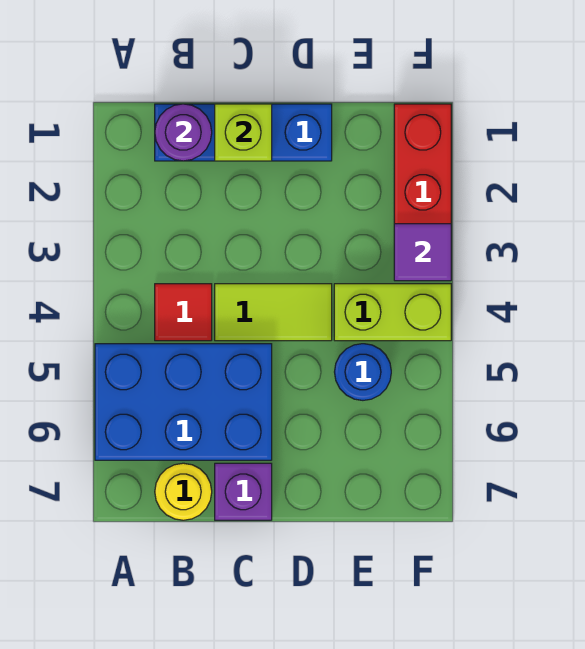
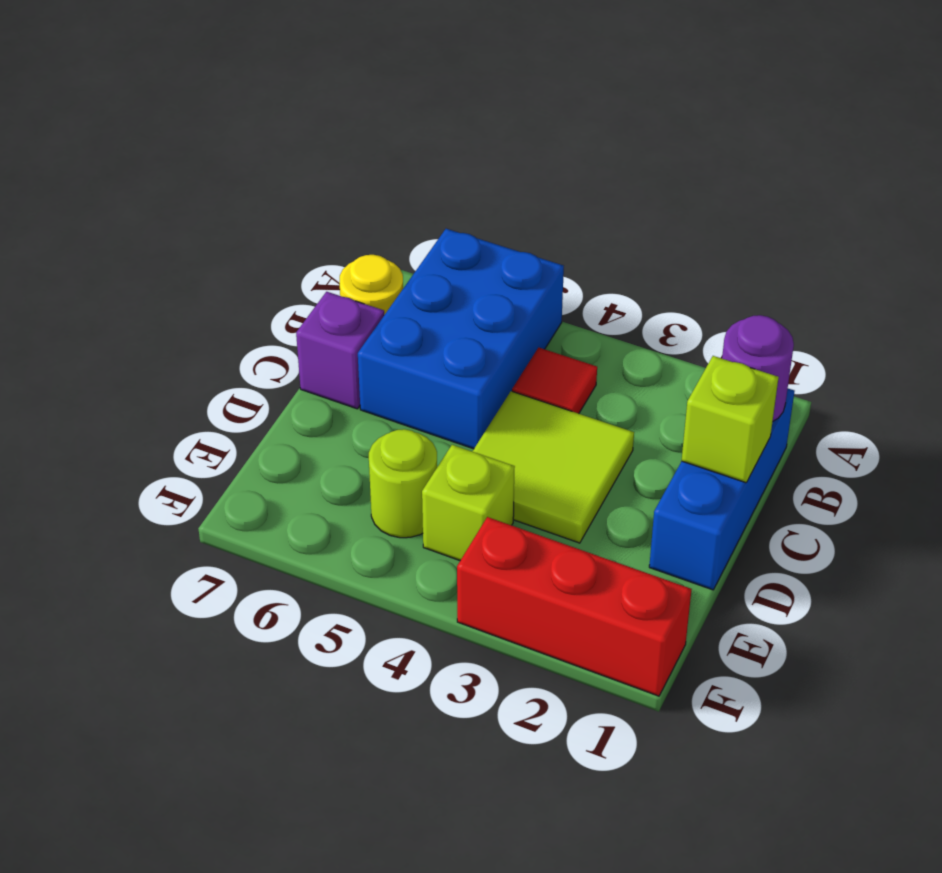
lime 1x2 tile [215,284,332,341] -> lime 2x2 tile [473,391,634,543]
lime 1x2 brick [334,284,451,341] -> lime 1x1 brick [422,445,515,561]
blue 1x1 round brick [335,344,391,400] -> lime 1x1 round brick [369,429,437,538]
purple 1x1 tile [394,224,451,281] -> none

